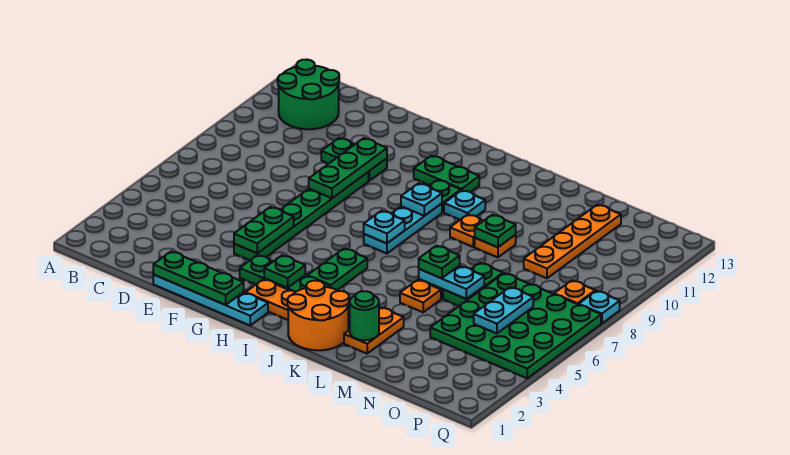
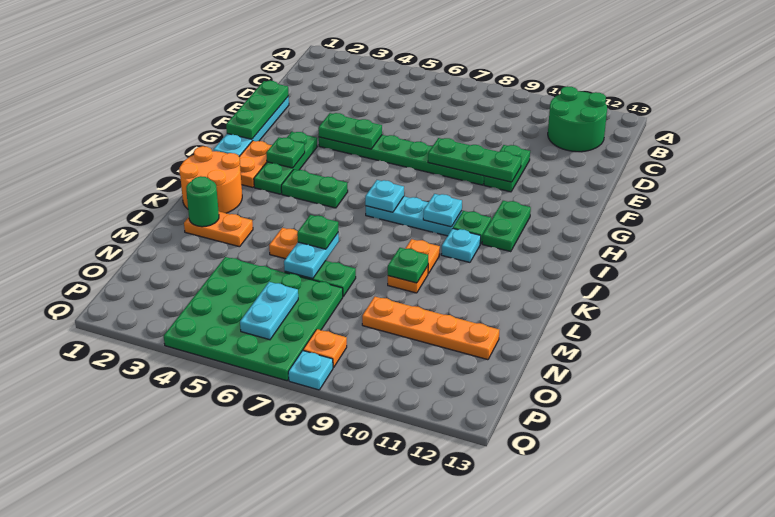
cyan 1x2 plate [474,287,533,334] -> cyan 1x2 plate turned to [240,282,298,340]

